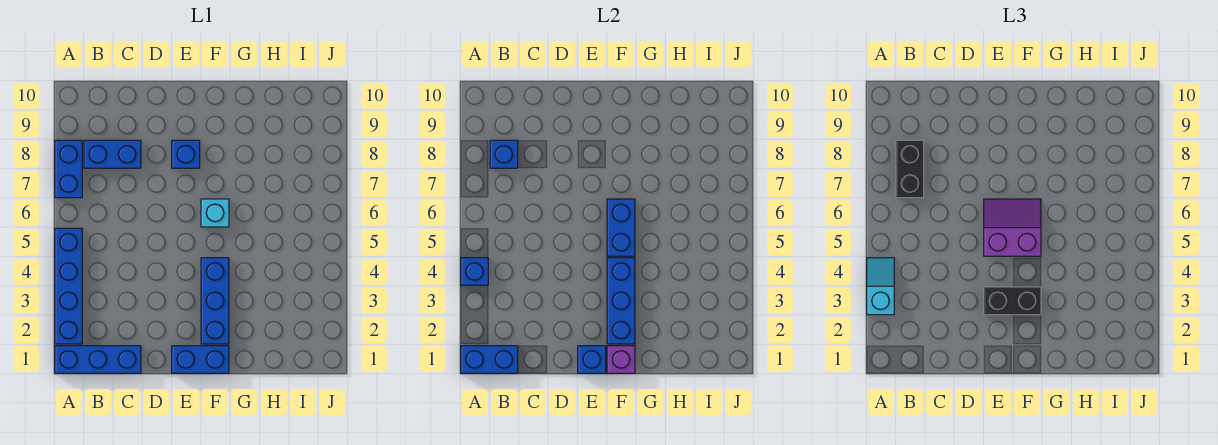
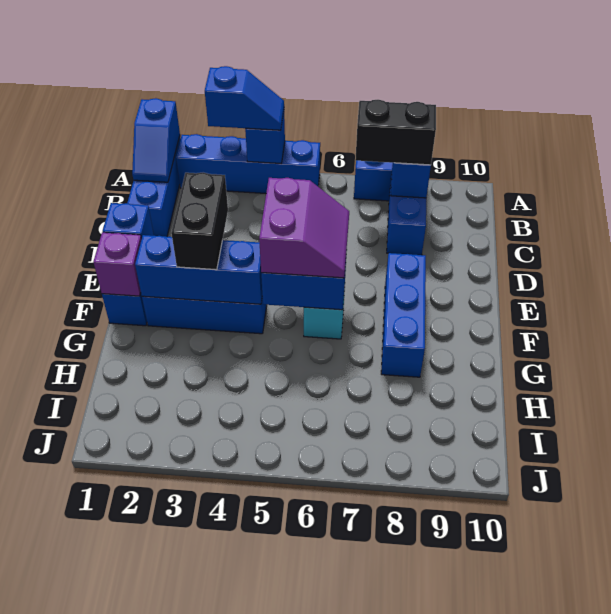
blue 1x2 brick [461,346,518,373] -> blue 1x2 slope [132,98,180,182]
cyan 1x2 slope [867,258,894,315] -> blue 1x2 slope [205,66,284,130]
blue 1x1 brick [172,140,200,168] -> blue 1x3 brick [381,253,426,377]

